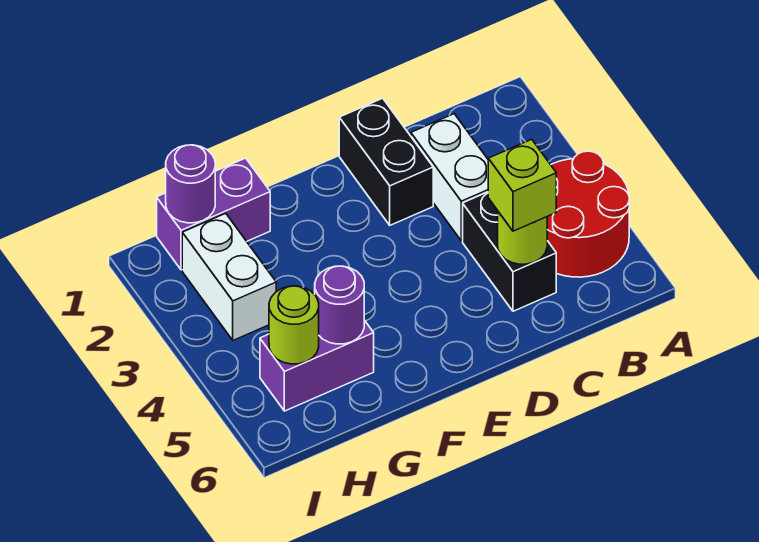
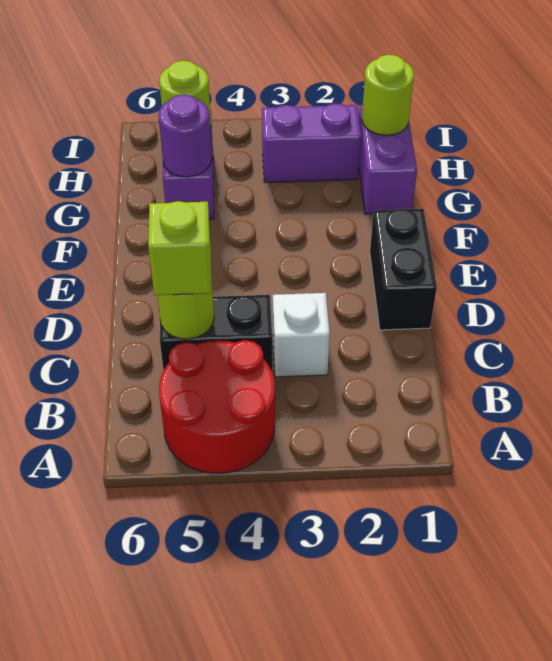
white 1x2 brick [411,114,488,241] -> white 1x1 brick [273,293,330,377]
black 1x2 brick [339,98,433,225] -> black 1x2 brick turned to [370,208,437,330]
purple 1x1 round brick [166,145,215,223] -> lime 1x1 round brick [362,55,414,135]
white 1x2 brick [182,213,276,340] -> purple 1x2 brick [262,103,361,182]

